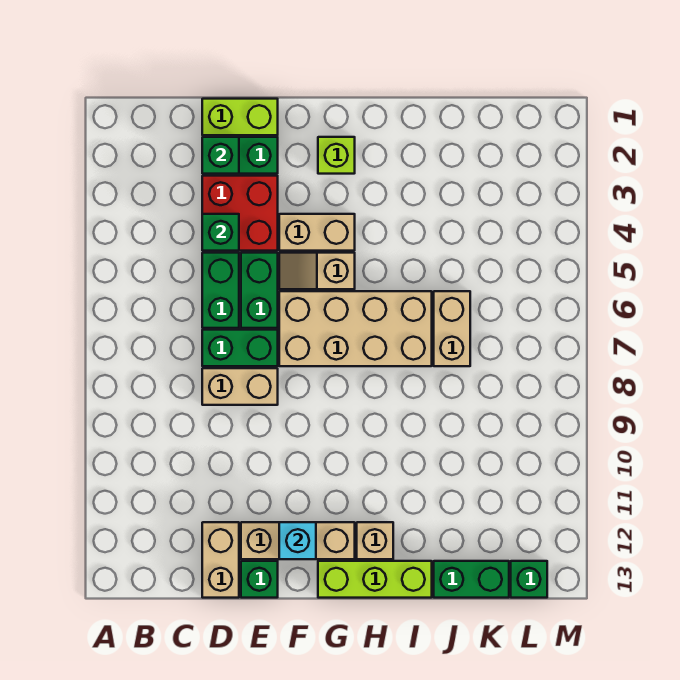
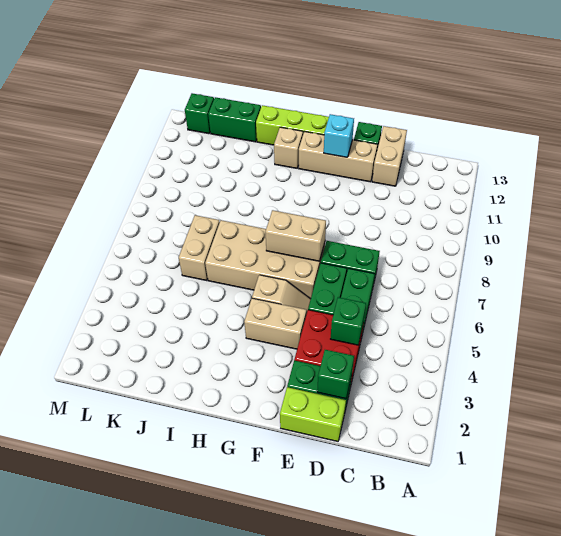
tan 1x2 brick [202,368,278,405] -> tan 1x2 brick moved to [265,210,326,261]
lime 1x1 brick [318,137,355,174] -> none

